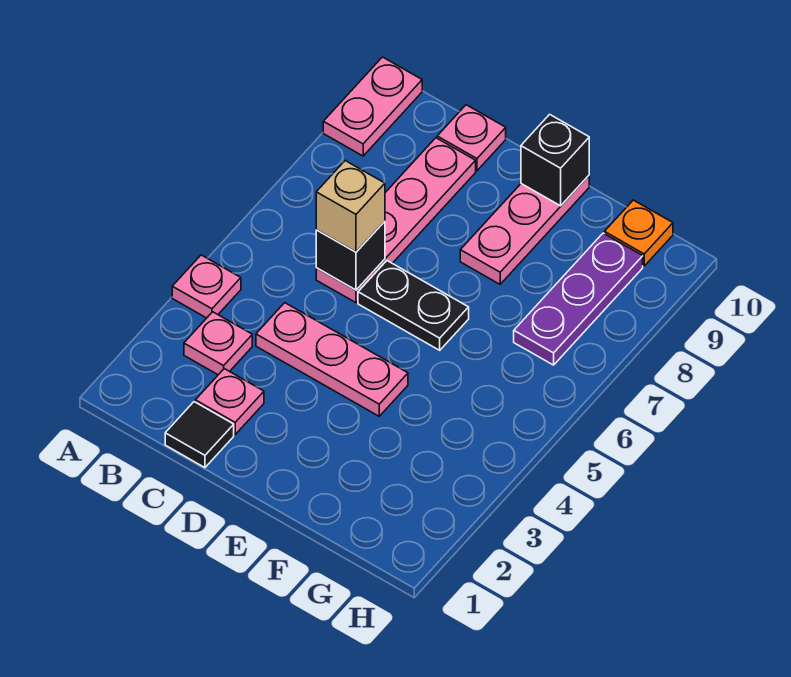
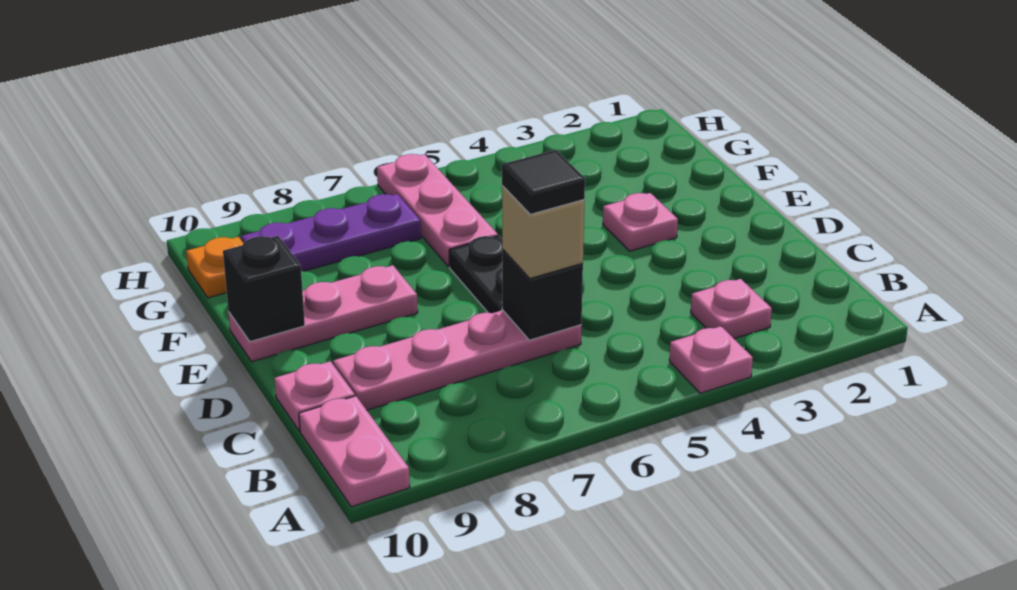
pink 1x2 plate [323,57,422,156] -> pink 1x2 plate turned to [299,396,410,507]
black 1x1 tile [165,402,234,468] -> black 1x1 tile moved to [502,150,585,214]
pink 1x1 plate [195,369,264,434] -> pink 1x1 plate moved to [603,193,678,251]
pink 1x3 plate [256,303,408,416] -> pink 1x3 plate moved to [377,154,498,267]

